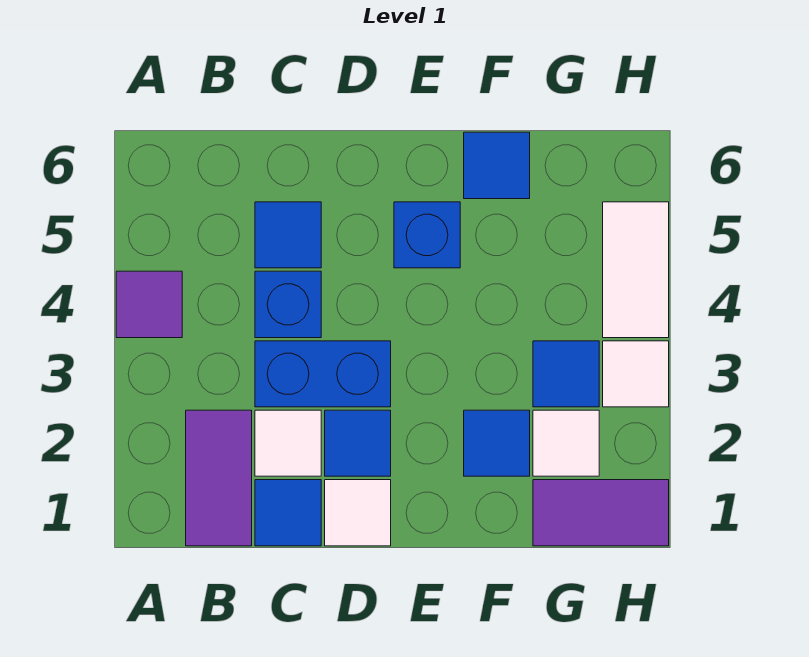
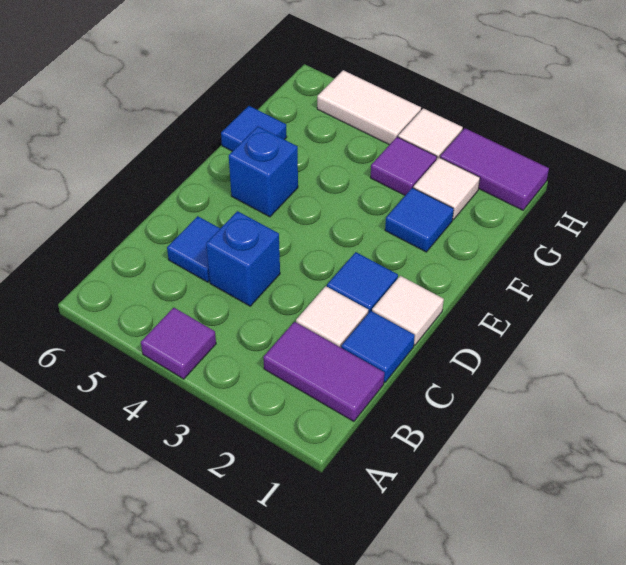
blue 1x2 brick [255,341,391,407] -> none
purple 1x2 tile [533,480,669,546] -> purple 1x2 tile turned to [440,128,549,210]
blue 1x1 tile [533,341,599,407] -> purple 1x1 tile [371,137,437,195]

